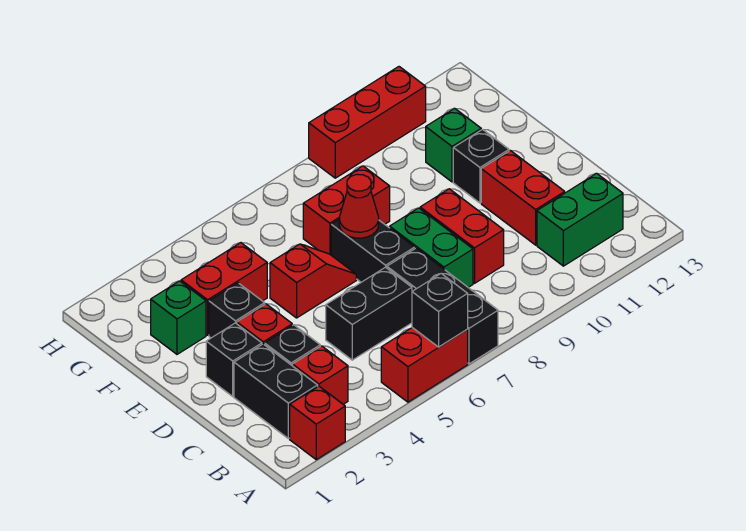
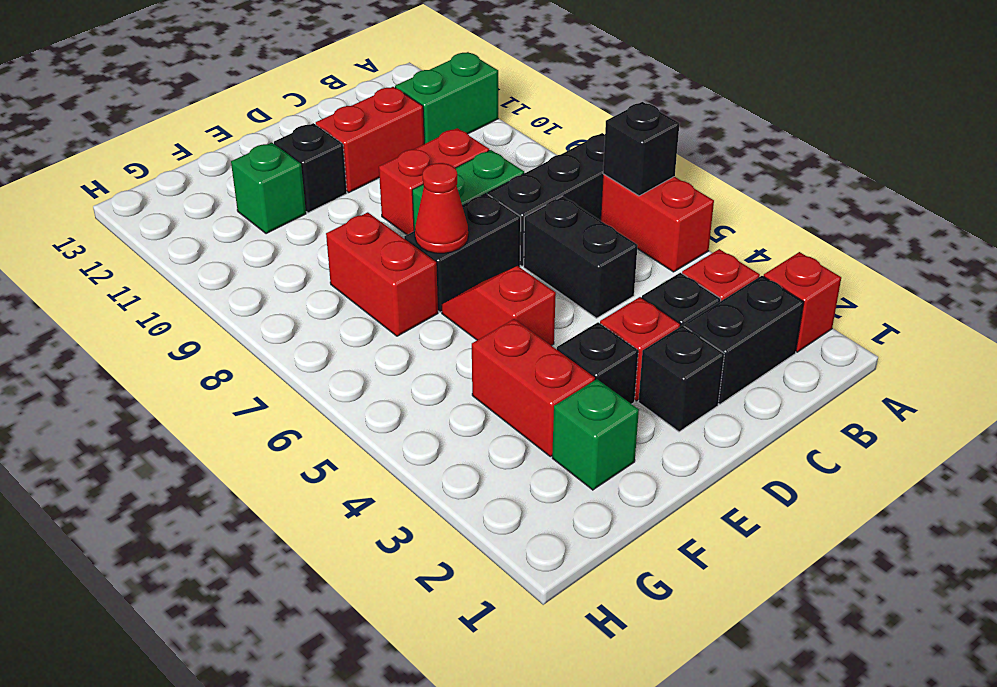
green 1x2 brick [537,173,623,266] -> green 1x2 brick turned to [395,52,498,144]
red 1x3 brick [309,67,426,178] -> none

